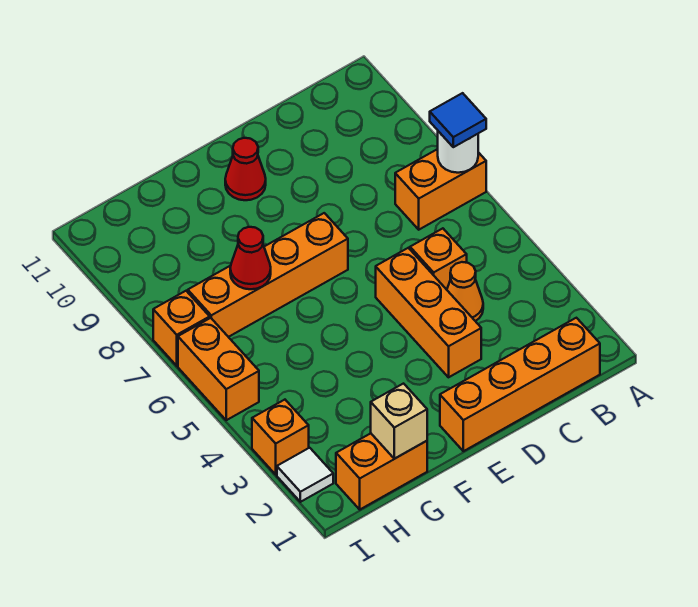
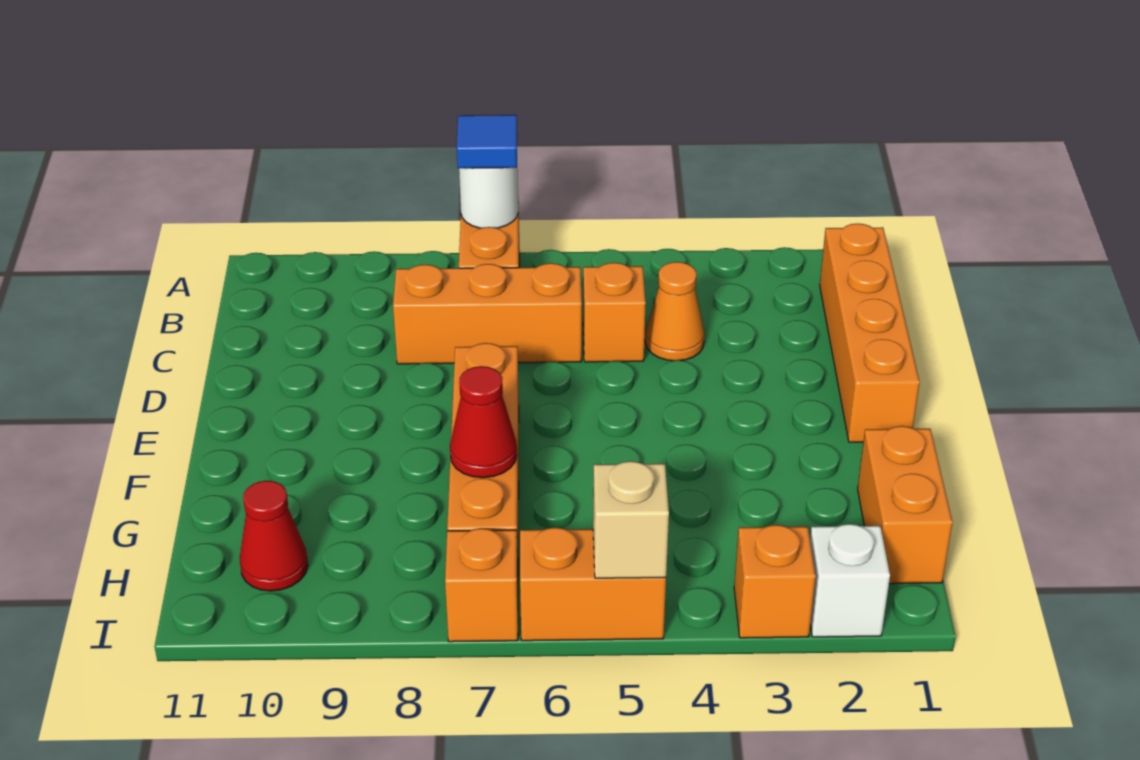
orange 1x3 brick [376,248,481,377] -> orange 1x3 brick moved to [393,263,582,364]
red 1x1 cone [225,138,266,200] -> red 1x1 cone moved to [240,481,308,591]
tan 1x1 brick [371,384,427,459] -> tan 1x1 brick moved to [593,461,669,578]
white 1x1 tile [277,448,333,502] -> white 1x1 brick [810,524,890,637]

